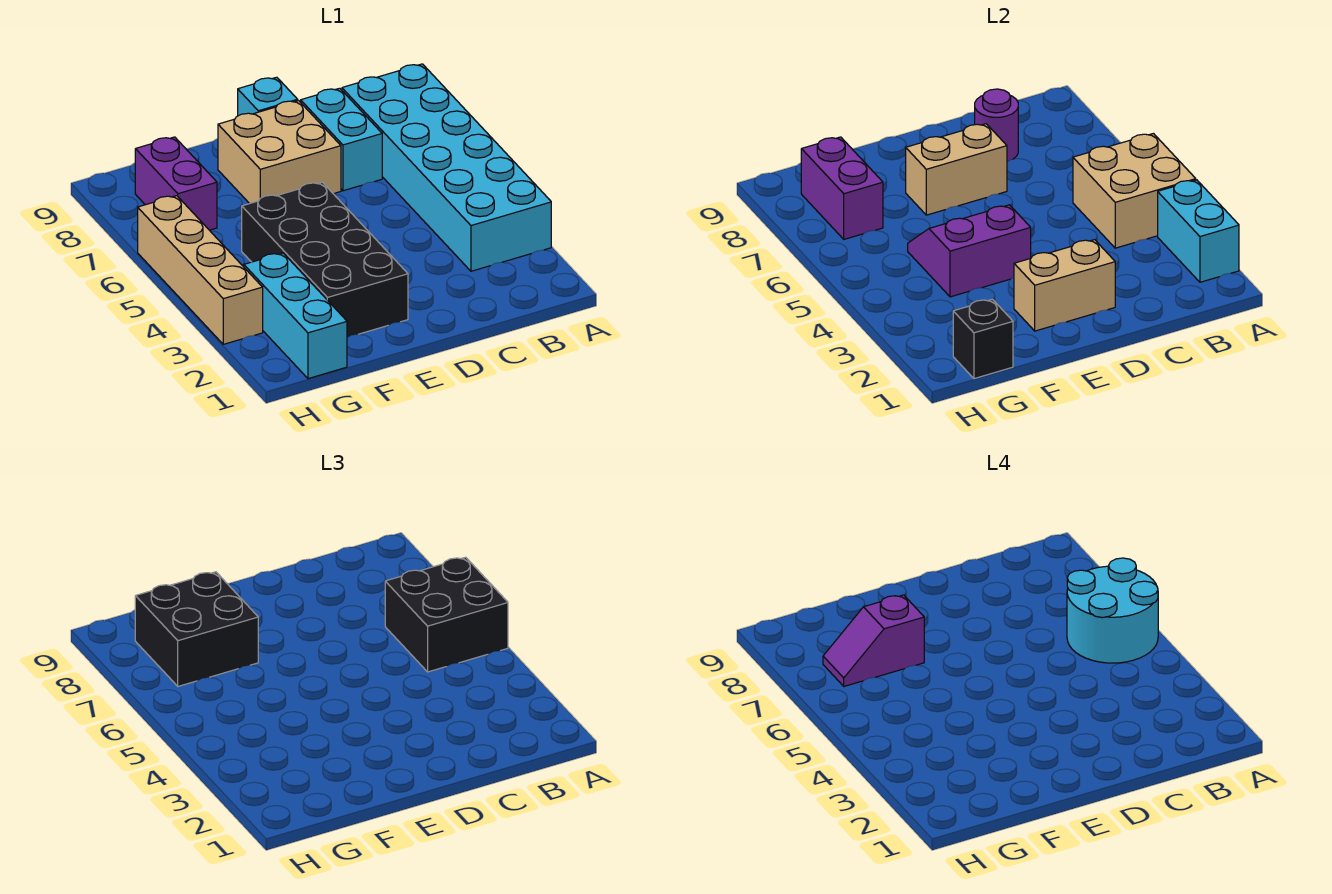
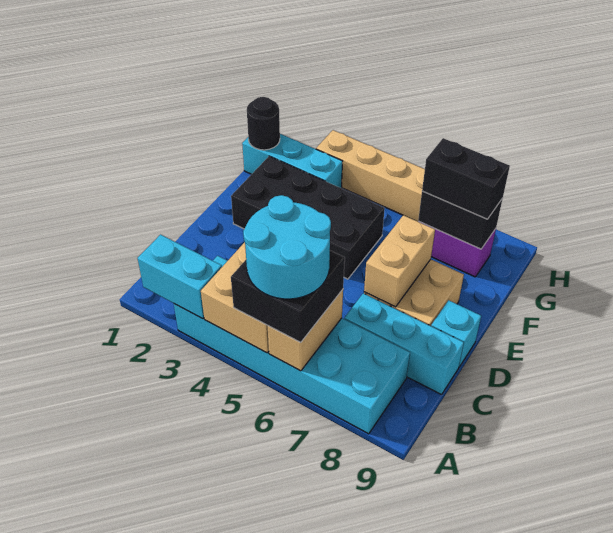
cyan 1x2 brick [301,88,382,191] -> cyan 1x3 brick [344,293,464,395]
purple 1x1 round brick [975,89,1018,162] -> none
tan 1x2 brick [1014,240,1115,331] -> tan 1x2 brick moved to [268,290,343,371]
purple 2x2 slope [908,205,1031,297] -> none
black 2x2 brick [135,572,258,686] -> black 1x2 brick [422,138,510,219]
purple 1x2 slope [823,595,924,686] -> none
black 1x1 brick [953,299,1013,379] -> black 1x1 round brick [247,97,280,150]
purple 1x2 brick [801,137,883,239] -> black 1x2 brick [418,191,503,249]

